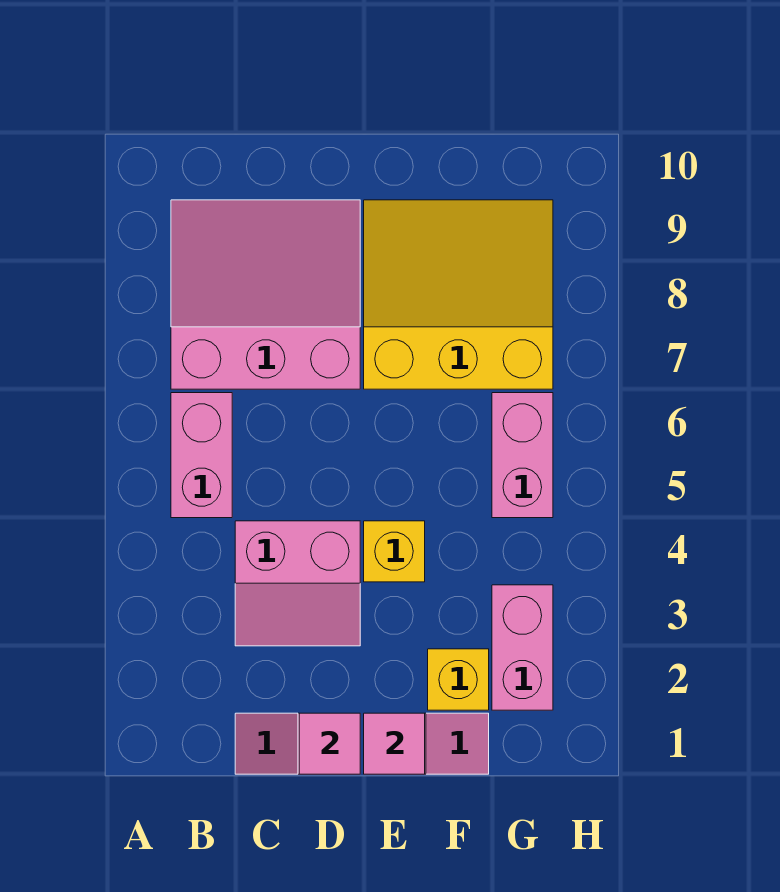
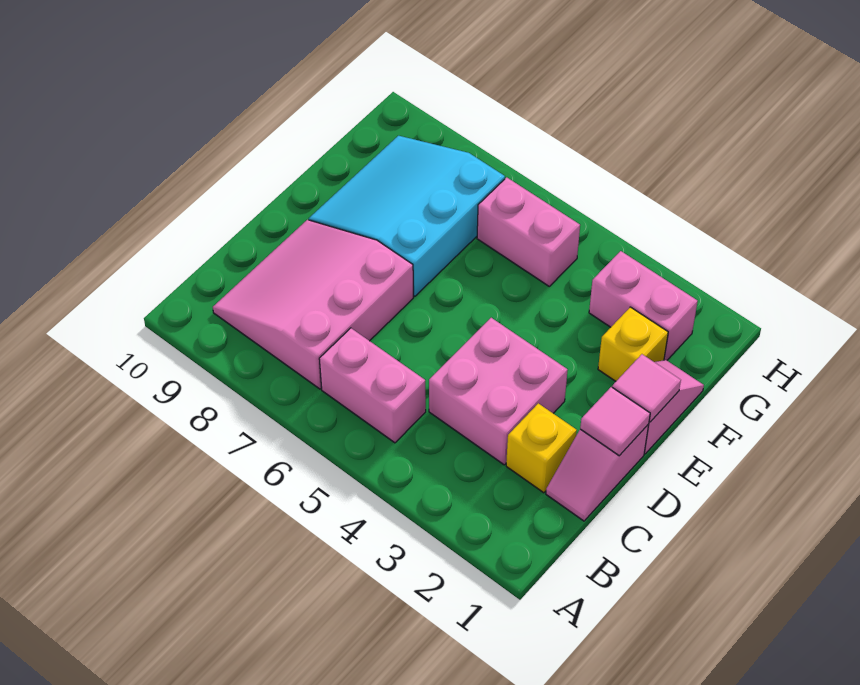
pink 2x2 slope [235,521,360,646] -> pink 2x2 brick [429,318,568,465]
yellow 1x1 brick [364,521,425,582] -> yellow 1x1 brick moved to [506,403,577,493]
yellow 3x3 slope [364,200,553,389] -> cyan 3x3 slope [309,136,505,296]

